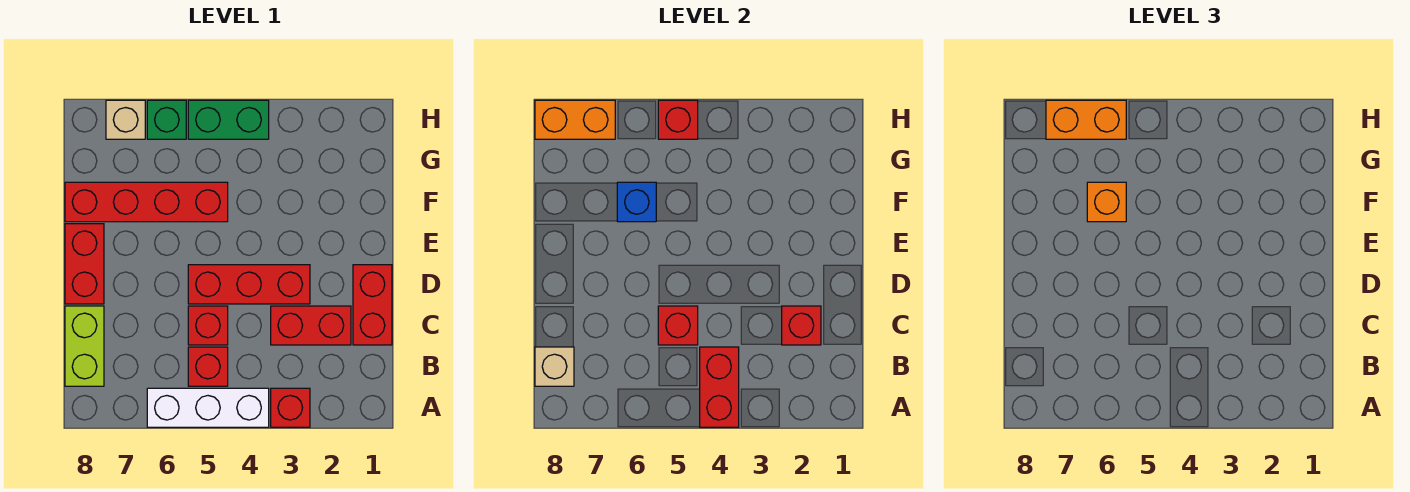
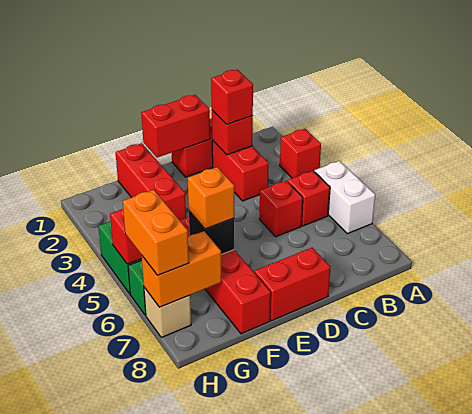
white 1x3 brick [147,388,269,427] -> white 1x2 brick [314,161,375,234]
red 1x2 brick [700,347,739,427] -> red 1x2 brick moved to [141,95,210,158]
lime 1x2 brick [65,306,104,386] -> none
tan 1x1 brick [535,347,574,386] -> none
red 1x1 brick [658,306,698,345] -> red 1x1 brick moved to [211,70,253,124]
red 1x3 brick [188,265,310,304] -> red 1x3 brick moved to [116,143,186,220]
blue 1x1 brick [617,182,656,222] -> black 1x1 brick [189,211,234,255]
orange 1x2 brick [535,100,615,139] -> orange 1x2 brick turned to [142,231,221,307]

